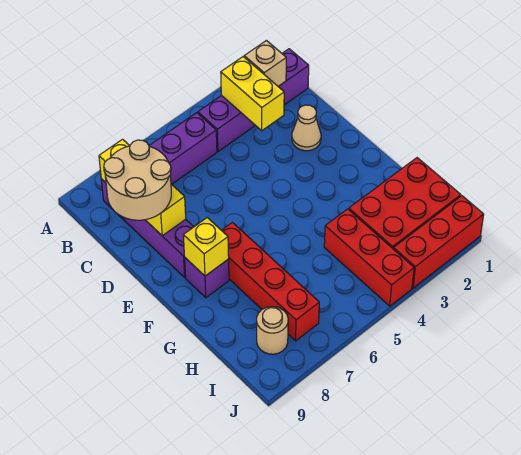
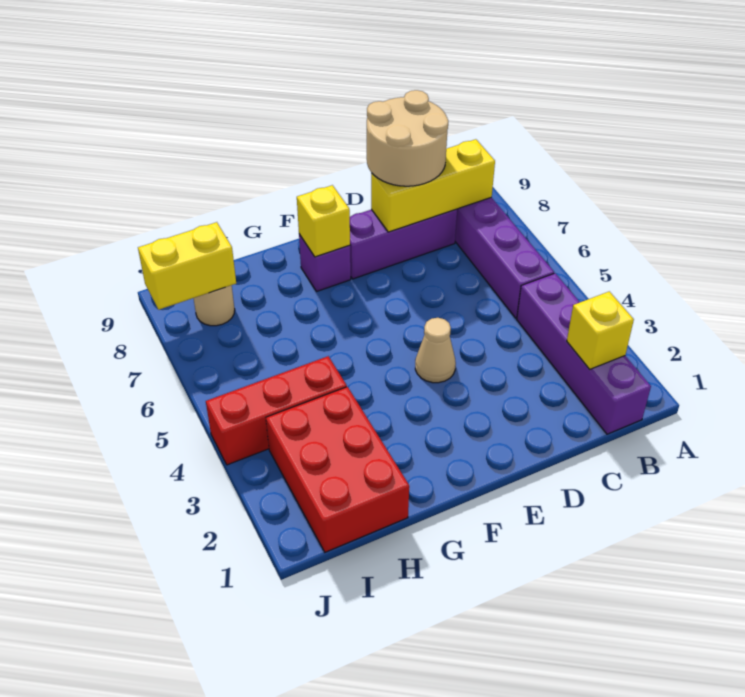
tan 1x1 brick [244,41,286,86] -> yellow 1x1 brick [567,291,634,369]
yellow 1x2 brick [221,57,284,131] -> yellow 1x2 brick moved to [138,222,236,310]
tan 1x1 cone [292,105,321,151] -> tan 1x1 cone moved to [415,318,456,383]
red 1x4 brick [222,223,319,341] -> none
red 1x3 brick [394,196,484,288] -> none

